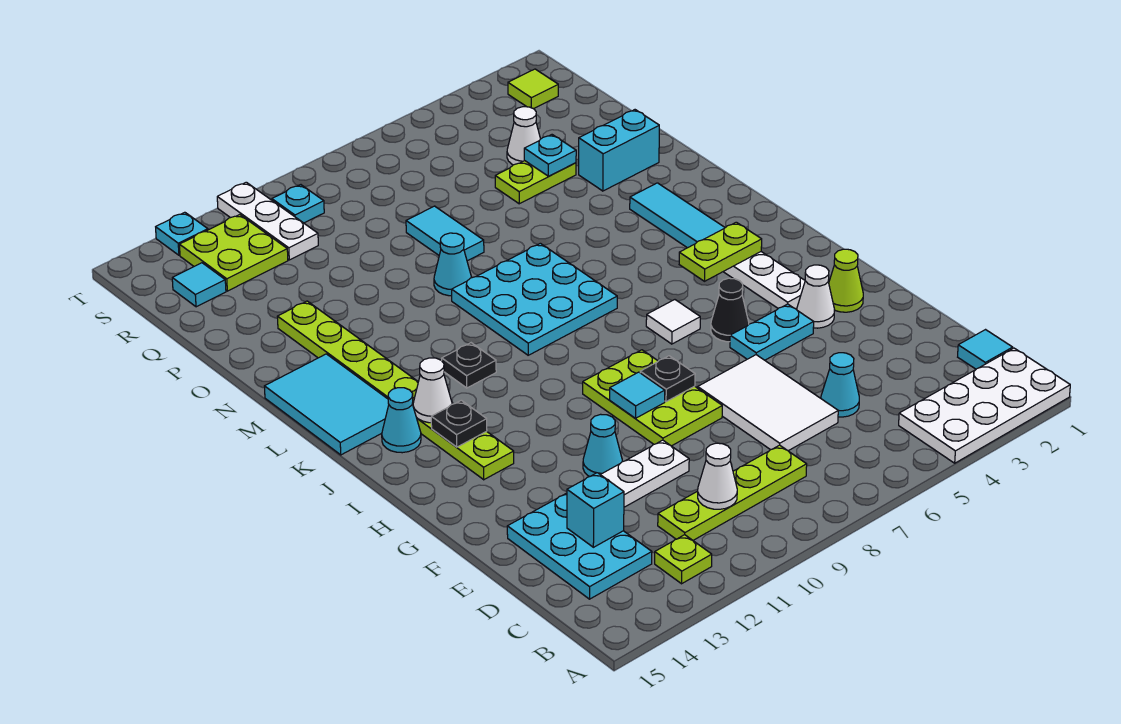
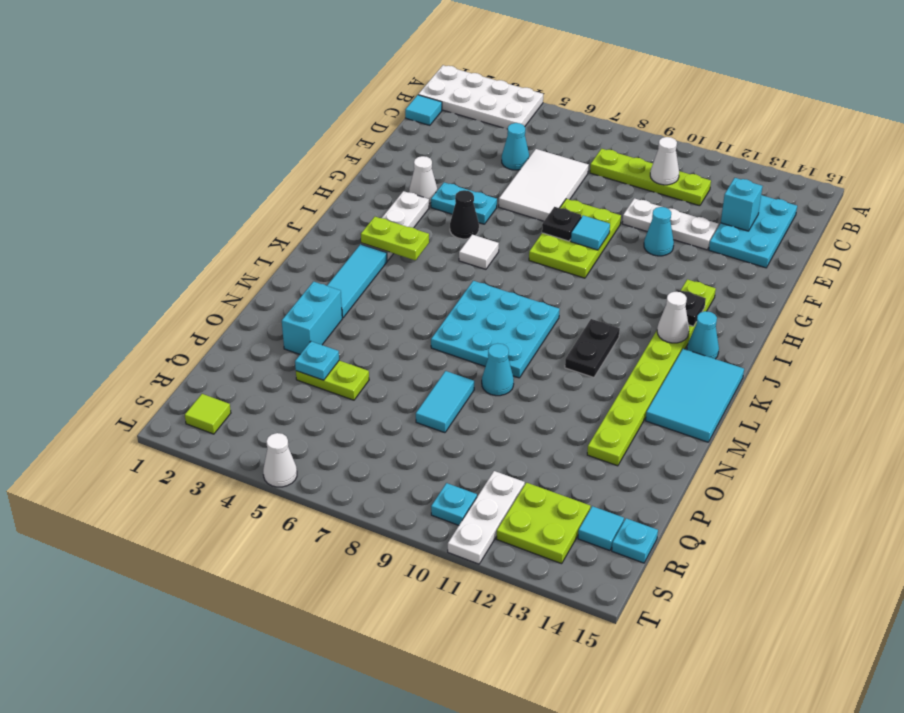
lime 1x1 plate [655,535,712,584] -> none
lime 1x1 cone [829,249,863,312] -> none
black 1x1 plate [442,343,496,388] -> black 1x2 plate [565,319,620,377]
cyan 1x2 brick [579,110,659,191] -> cyan 1x2 brick turned to [282,282,342,354]
white 1x1 cone [507,107,540,165] -> white 1x1 cone moved to [263,433,297,487]
cyan 1x1 plate [156,212,208,255] -> cyan 1x1 plate moved to [612,518,658,563]

